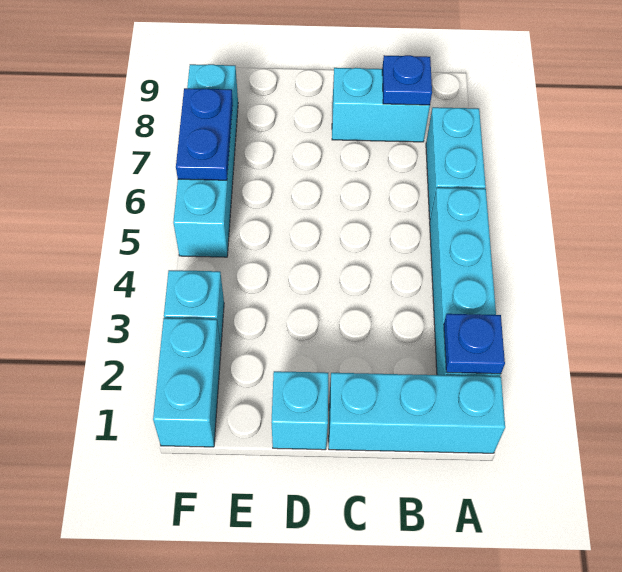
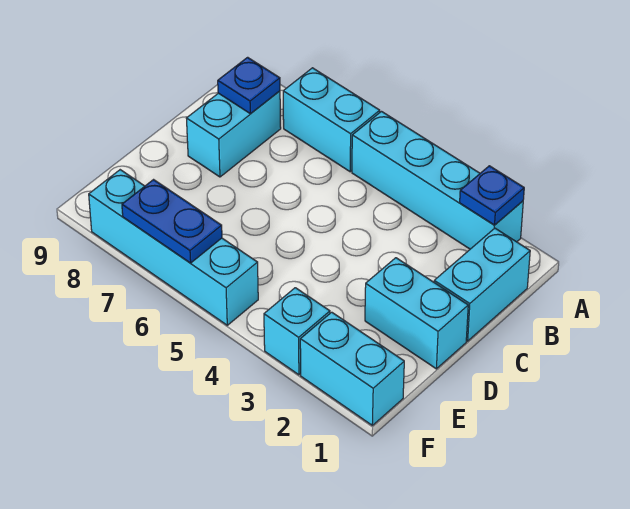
cyan 1x3 brick [329,373,505,453] -> cyan 1x2 brick [434,228,530,341]
cyan 1x1 brick [272,371,328,450] -> cyan 1x2 brick [365,258,468,369]

